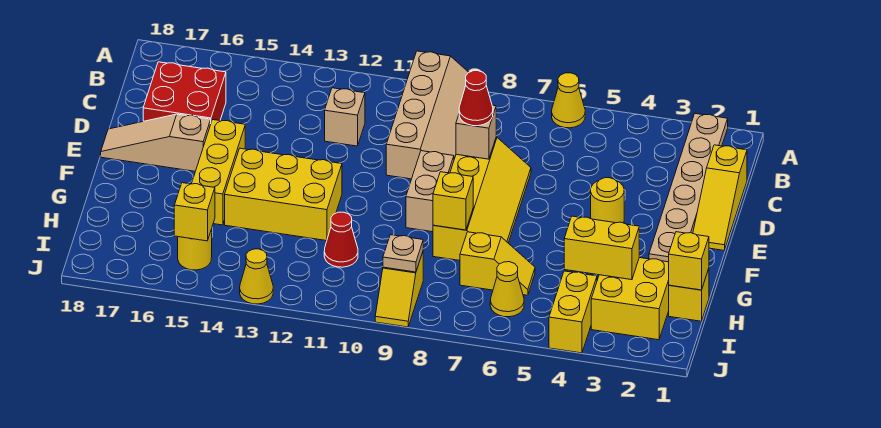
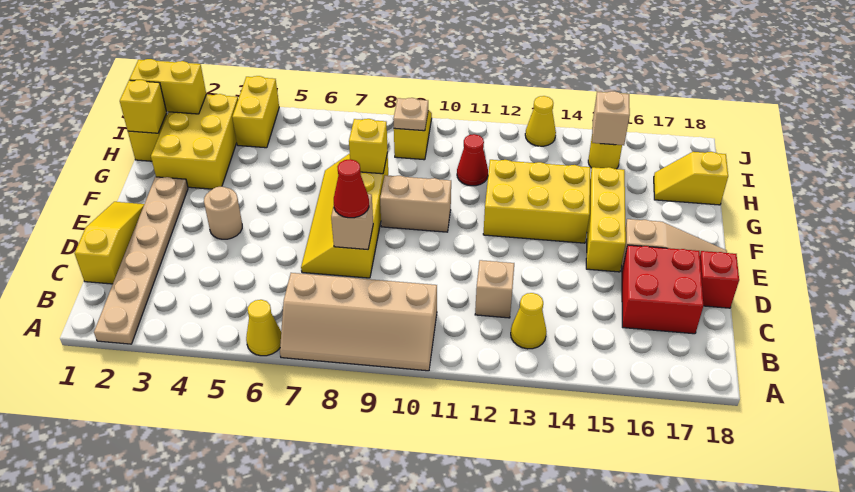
tan 2x4 slope [386,51,469,179] -> tan 2x4 slope turned to [280,273,437,371]
none -> red 1x1 brick [700,251,739,308]
yellow 1x1 round brick [591,178,624,223] -> tan 1x1 round brick [204,186,242,239]
tan 1x2 brick [406,151,454,232] -> tan 1x2 brick turned to [380,175,451,232]
yellow 2x2 brick [591,258,669,340] -> yellow 2x3 brick [151,94,238,189]
yellow 1x2 brick [564,216,639,280] -> yellow 1x2 brick moved to [129,59,206,114]
yellow 1x2 slope [460,232,535,295] -> yellow 1x2 slope moved to [654,152,728,205]
yellow 1x1 cone [490,262,524,317] -> yellow 1x1 cone moved to [511,293,547,349]
yellow 1x1 brick [174,183,215,241] -> tan 1x1 brick [592,91,630,145]

